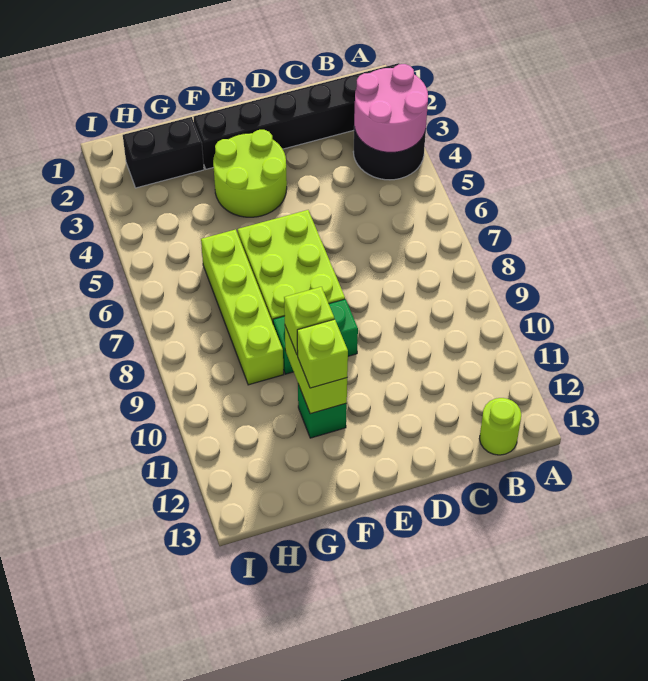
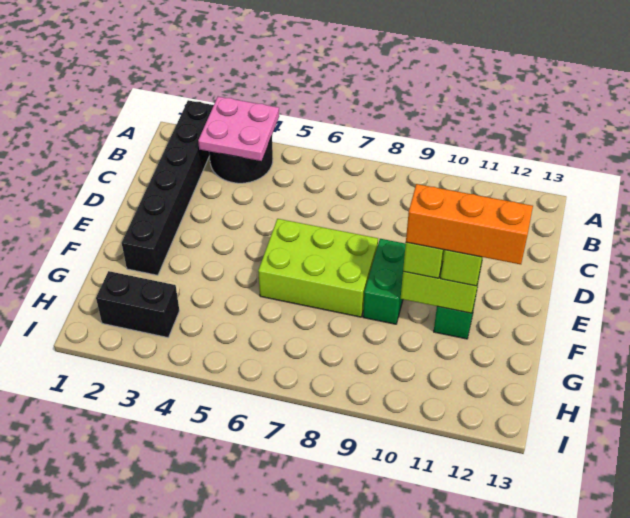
pink 2x2 round brick [354,64,428,152] -> pink 2x2 plate [198,97,279,161]
lime 1x1 round brick [479,398,521,455] -> none
lime 2x2 round brick [213,130,287,217] -> none
none -> orange 1x3 brick [406,184,533,264]
black 1x2 brick [123,117,204,188] -> black 1x2 brick turned to [96,271,179,338]
lime 1x4 brick [201,229,284,385] -> none

